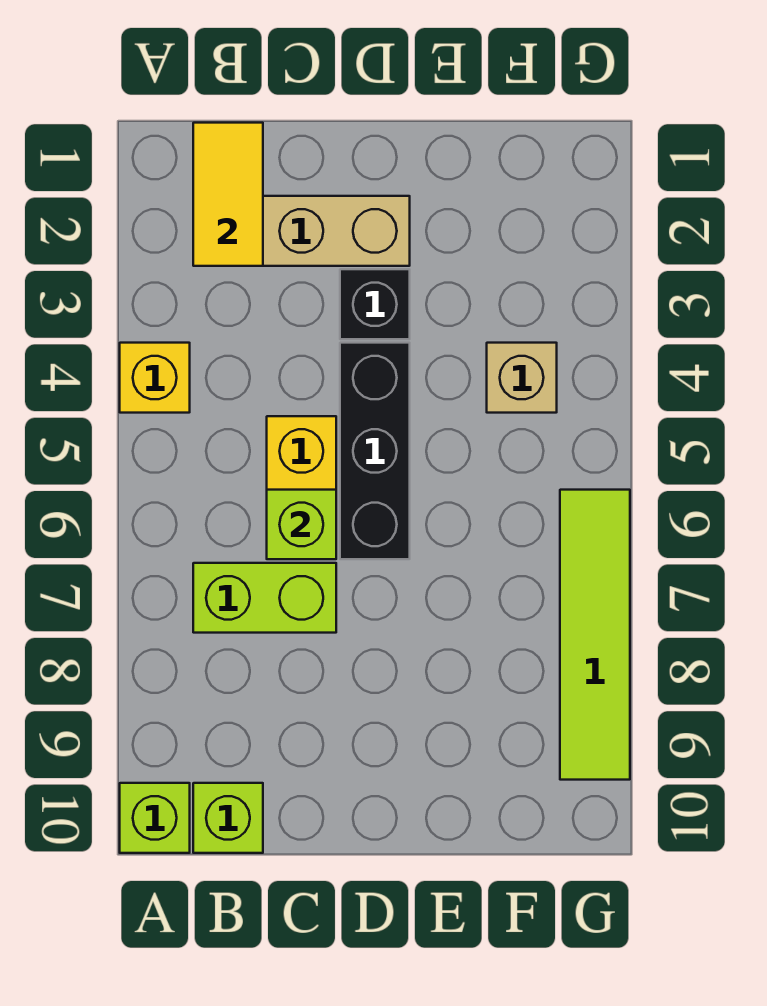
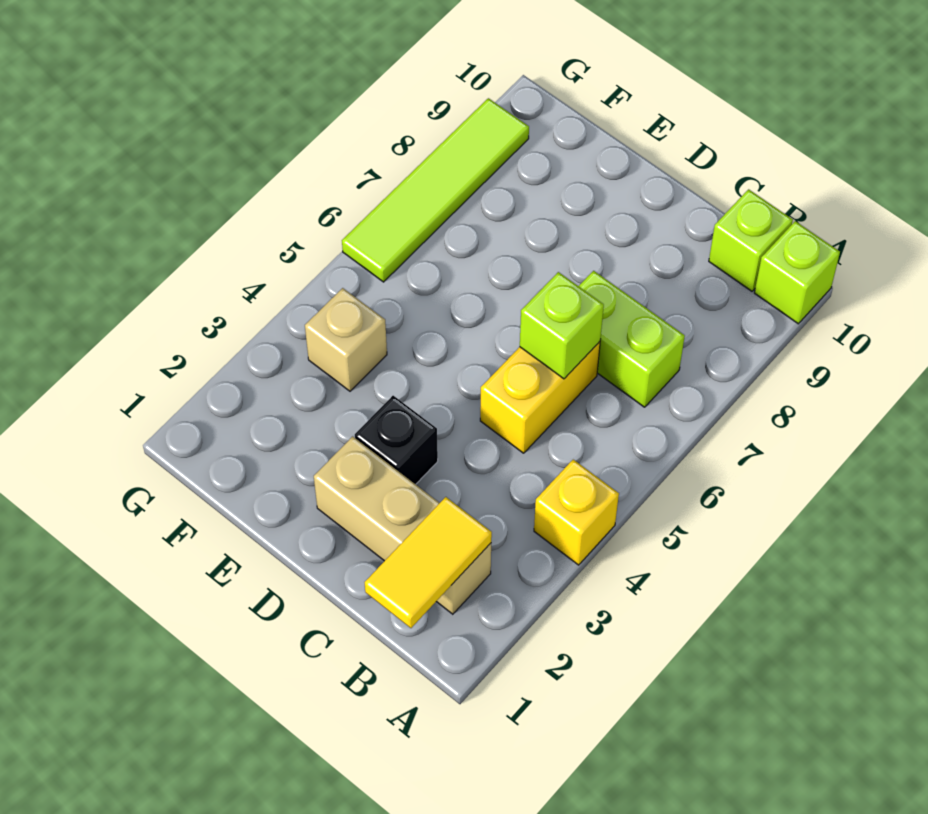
black 1x3 brick [340,343,410,559] -> none

